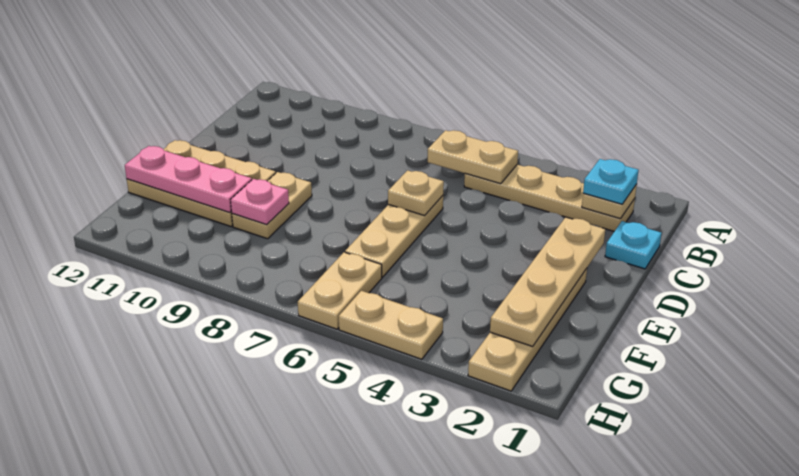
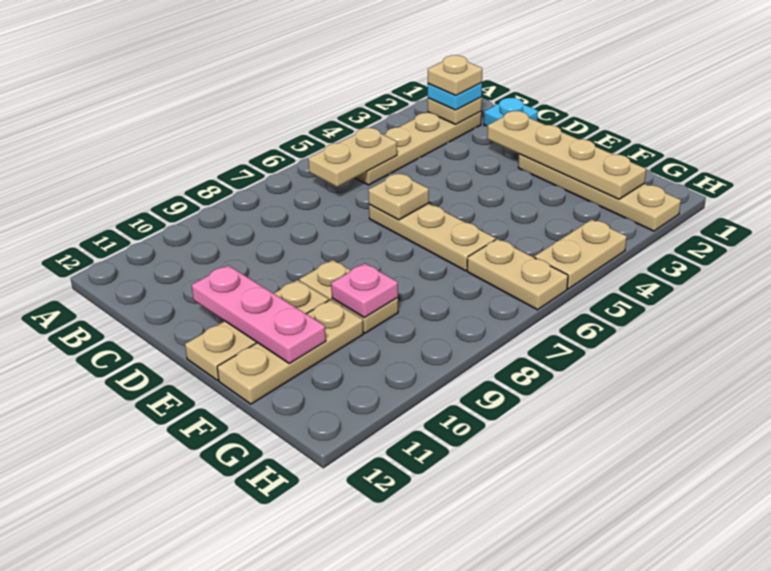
none -> tan 1x1 plate [428,55,482,95]
pink 1x3 plate [125,146,252,212] -> pink 1x3 plate turned to [192,265,326,363]

